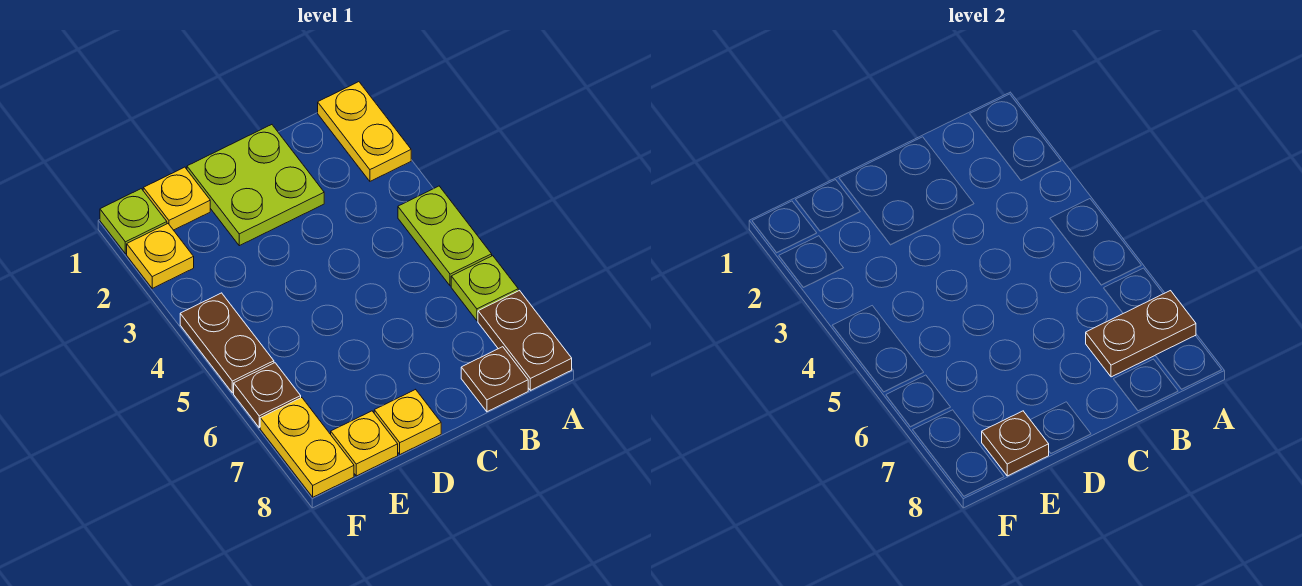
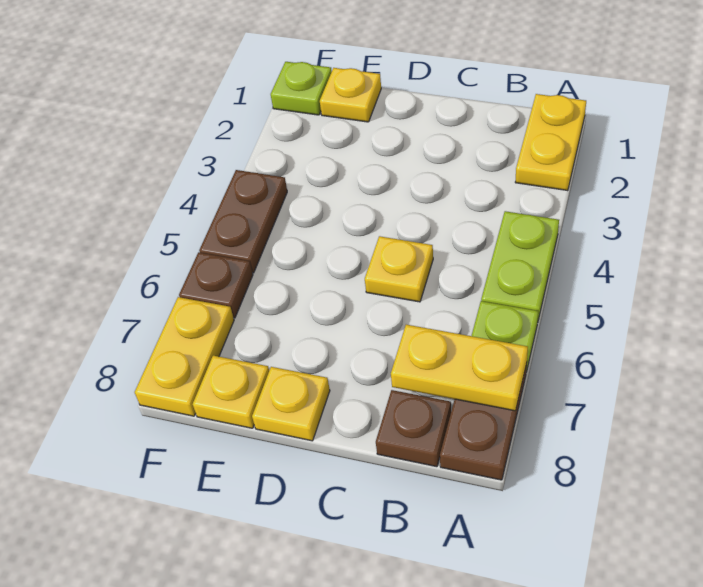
brown 1x2 plate [1086,291,1196,377] -> yellow 1x2 plate [391,325,528,411]
lime 2x2 plate [187,125,324,246] -> none
brown 1x1 plate [982,411,1049,476] -> none
yellow 1x1 plate [127,224,194,288] -> yellow 1x1 plate moved to [365,236,433,302]

